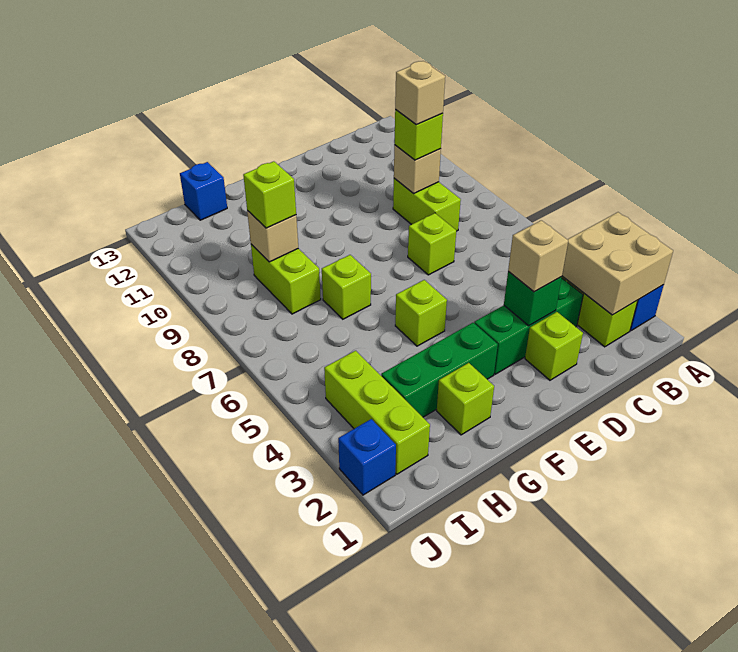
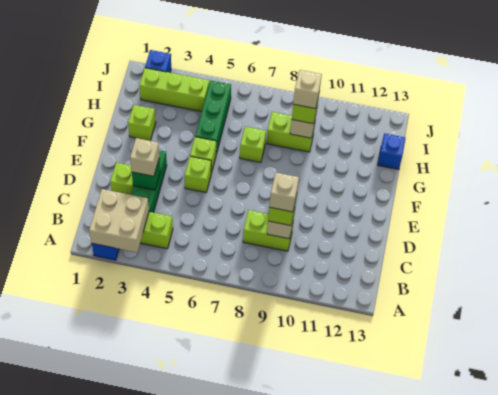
lime 1x1 brick [408,213,456,275] -> lime 1x1 brick moved to [185,156,211,193]
green 1x3 brick [381,323,498,417] -> green 1x3 brick moved to [195,81,231,154]
none -> tan 1x1 brick [293,70,322,109]

